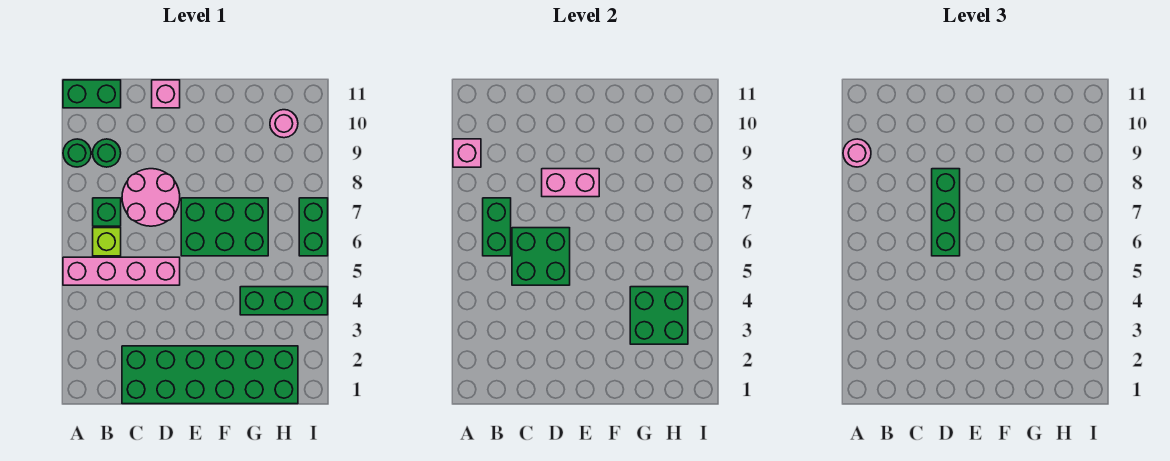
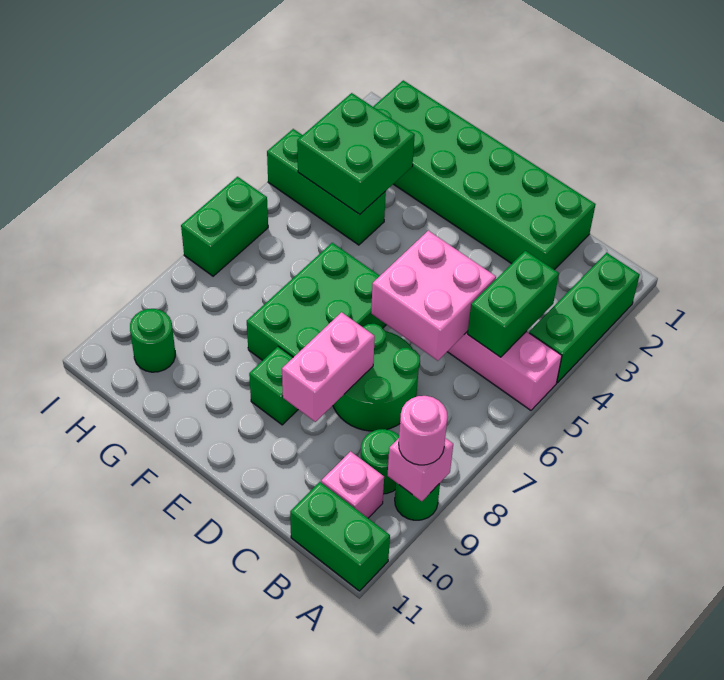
lime 1x1 brick [93,228,121,256] -> none
green 1x2 brick [483,198,511,256] -> green 1x2 brick moved to [468,251,559,357]
green 1x1 brick [93,198,121,226] -> green 1x1 brick moved to [249,347,298,425]
green 2x2 brick [512,228,570,285] -> pink 2x2 brick [371,231,496,361]
pink 2x2 round brick [122,169,180,226] -> green 2x2 round brick [333,324,420,431]
green 1x3 brick [932,169,960,256] -> green 1x3 brick moved to [529,253,640,383]
pink 1x2 brick [542,169,599,197] -> pink 1x2 brick turned to [282,312,375,422]
pink 1x1 brick [152,80,180,108] -> pink 1x1 brick moved to [321,451,384,518]
green 2x3 brick [181,198,268,256] -> green 2x3 brick turned to [247,243,386,360]
pink 1x1 round brick [270,110,298,138] -> green 1x1 round brick [130,309,175,372]

